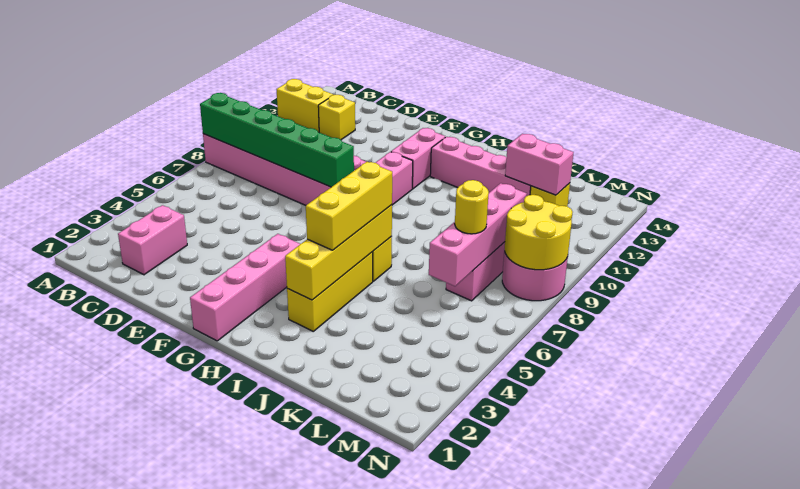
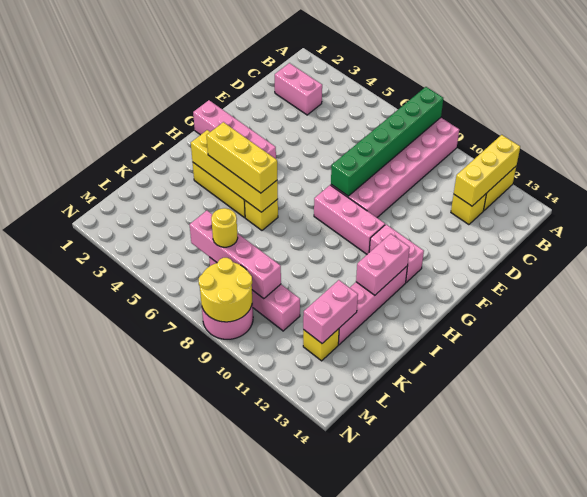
none -> yellow 1x3 brick [454,135,520,206]
none -> pink 1x2 brick [356,234,410,295]

